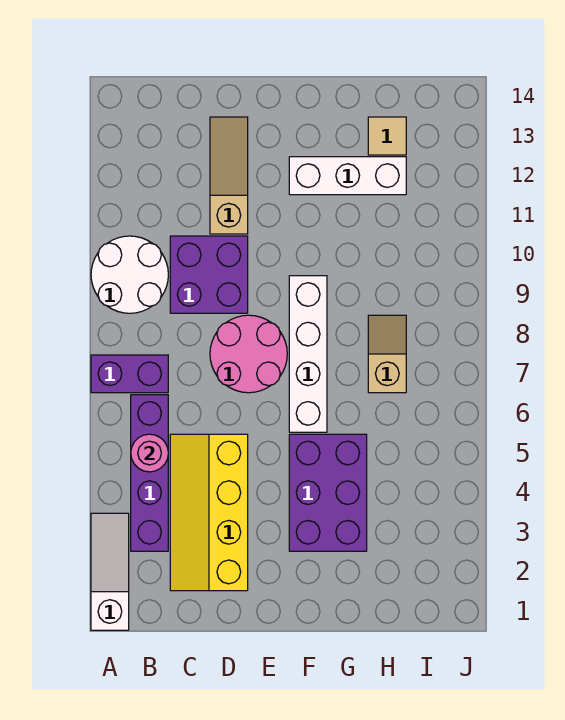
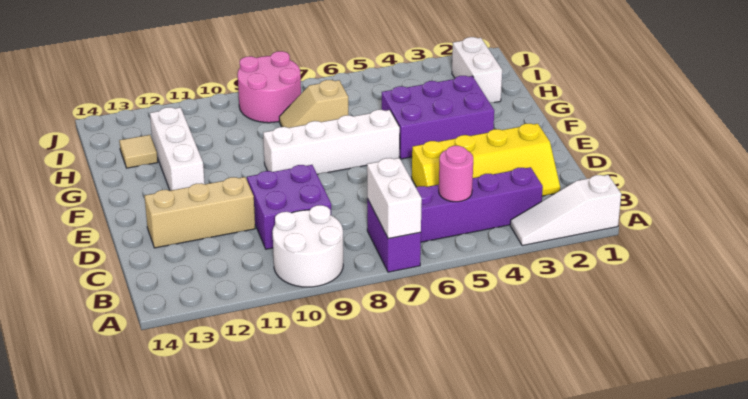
none -> white 1x2 brick [367,158,422,239]
pink 2x2 round brick [210,315,287,393] -> pink 2x2 round brick moved to [238,51,301,123]
tan 1x3 slope [210,117,248,234] -> tan 1x3 brick [145,177,255,248]
none -> white 1x2 brick [452,37,502,103]

